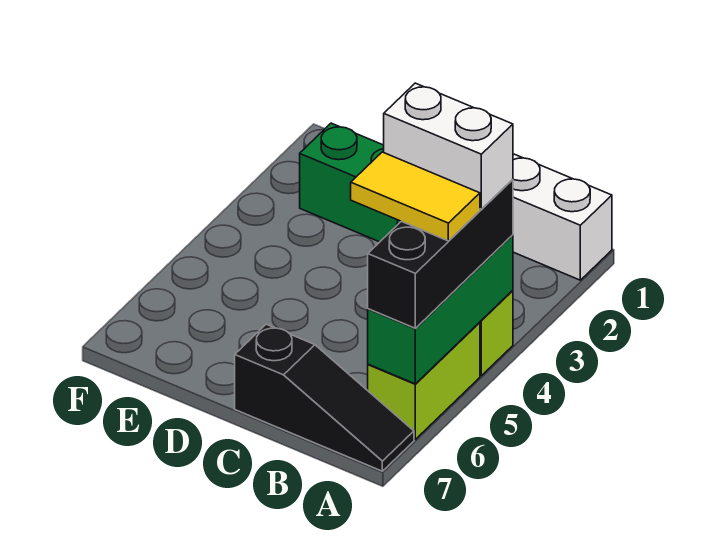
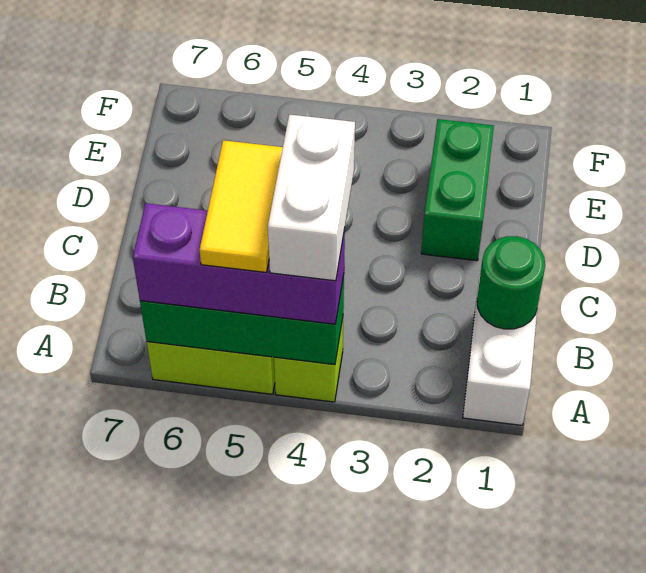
black 1x3 brick [368,179,513,328] -> purple 1x3 brick [133,203,345,324]
black 1x3 slope [235,324,414,471] -> none
none -> green 1x1 round brick [477,236,545,329]

